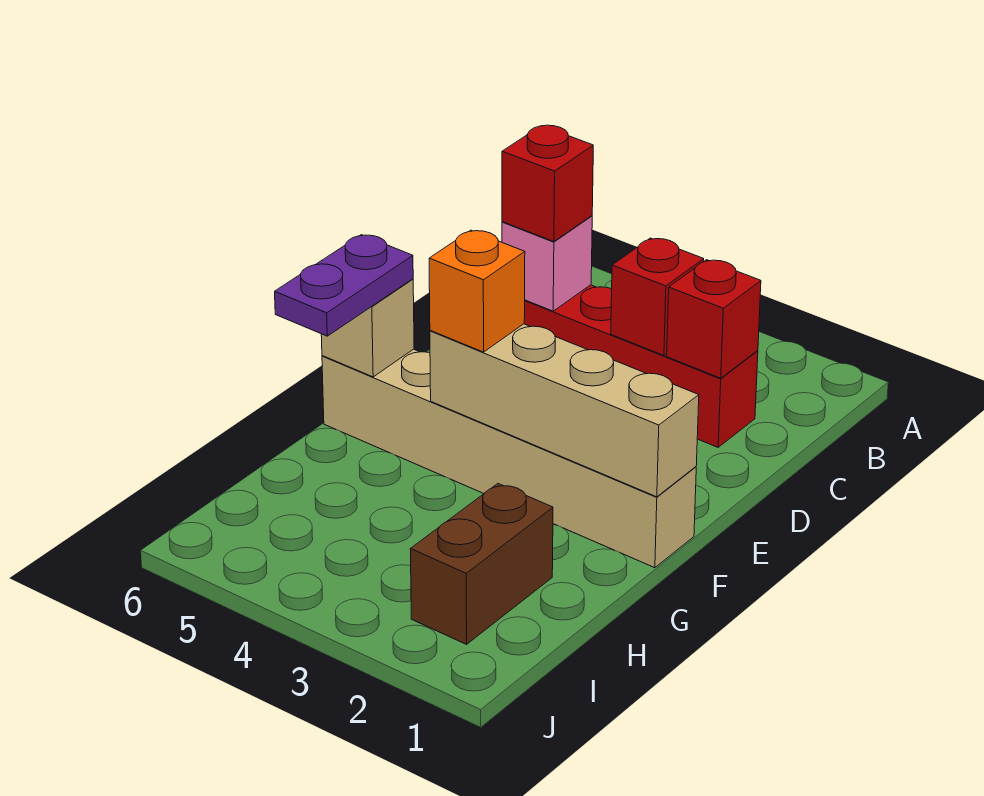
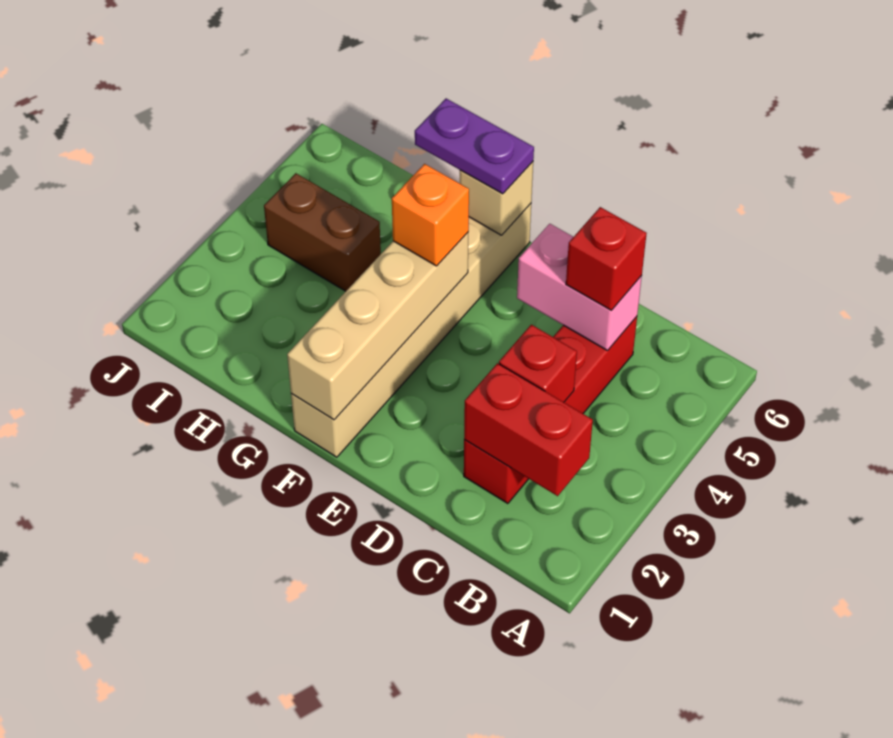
red 1x1 brick [667,260,761,378] -> red 1x2 brick [464,363,593,496]
pink 1x1 brick [502,216,592,311] -> pink 1x2 brick [517,224,642,351]
brown 1x2 brick [410,484,553,644] -> brown 1x2 brick moved to [264,173,381,291]

